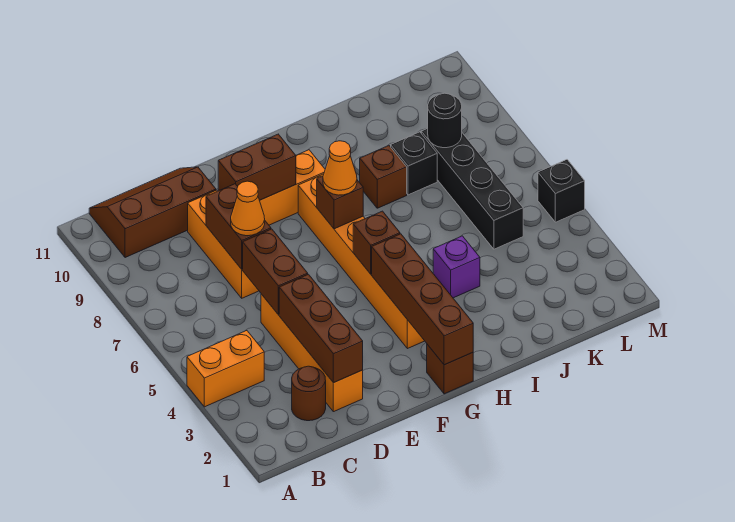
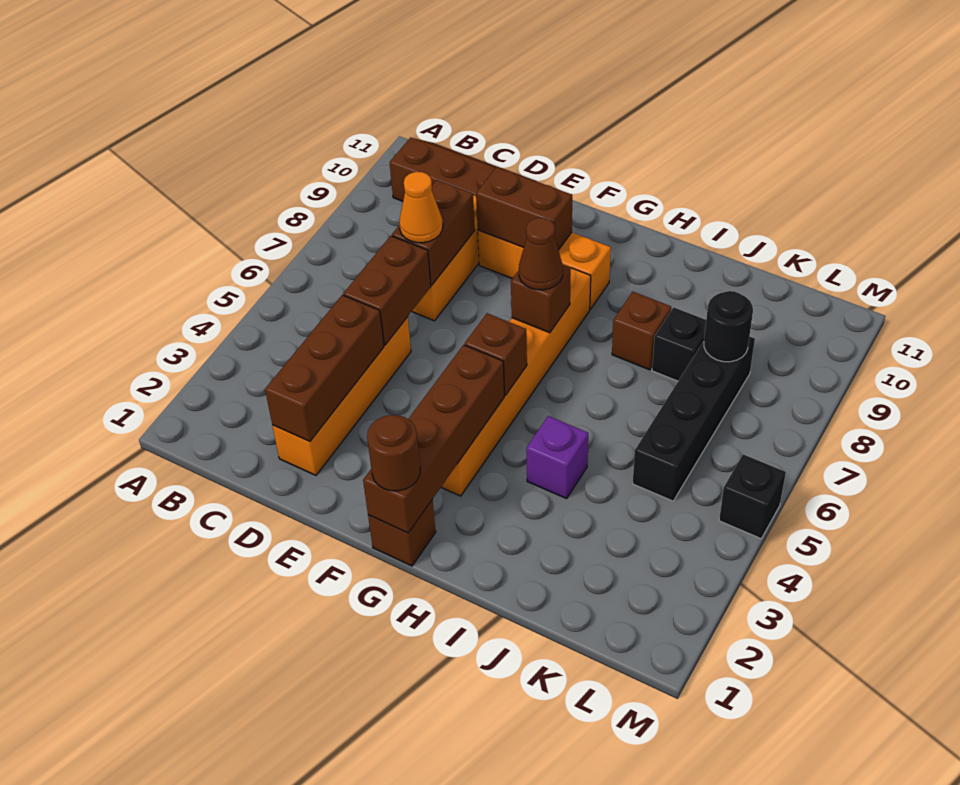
orange 1x2 brick [187,331,264,407] -> none
brown 1x1 round brick [292,366,326,421] -> brown 1x1 round brick moved to [367,415,420,491]
orange 1x1 cone [323,141,357,195] -> brown 1x1 cone [519,218,563,290]

